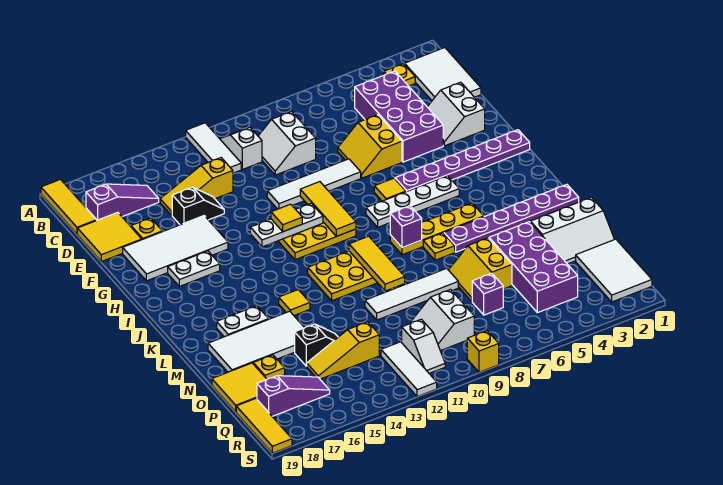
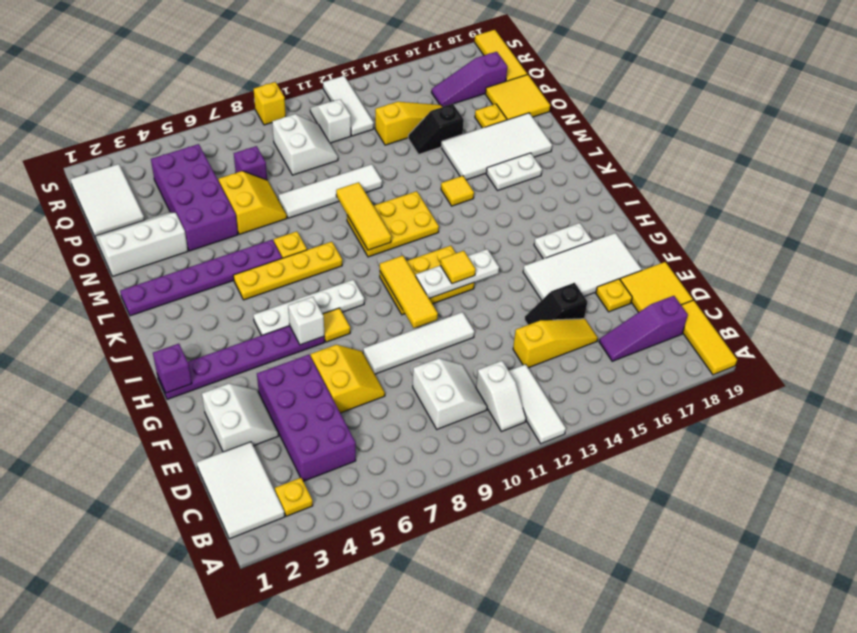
none -> white 1x1 brick [288,297,325,345]
purple 1x1 brick [390,206,422,248] -> purple 1x1 brick moved to [153,344,192,393]

